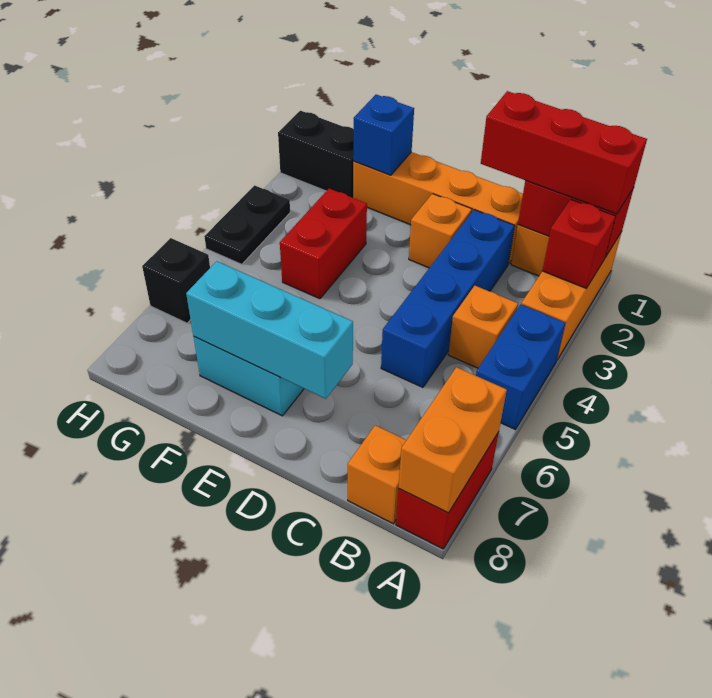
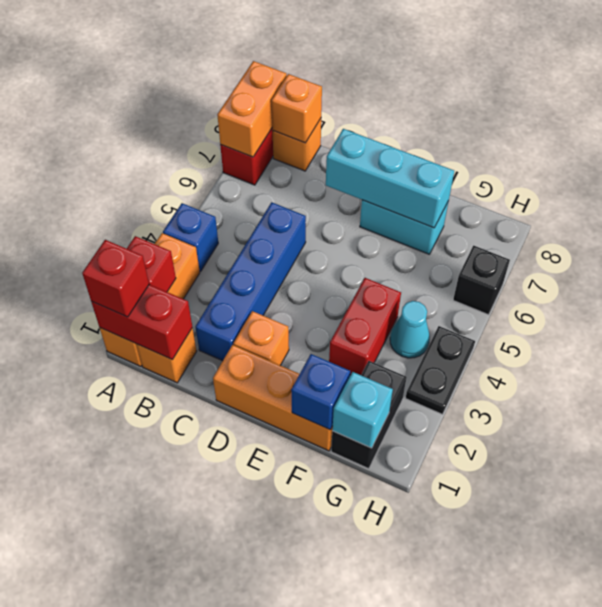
red 1x3 brick [481,91,647,214] -> red 1x1 brick [82,240,149,317]
blue 1x2 brick [476,304,565,429] -> blue 1x1 brick [163,203,218,271]
orange 1x1 brick [448,286,518,368] -> orange 1x1 brick moved to [271,74,322,143]
orange 1x4 brick [353,152,523,264] -> orange 1x3 brick [213,345,333,451]
black 1x2 brick [278,111,354,198] -> black 1x2 brick turned to [331,361,407,469]
none -> cyan 1x1 brick [332,372,393,448]
none -> cyan 1x1 cone [390,301,430,358]

